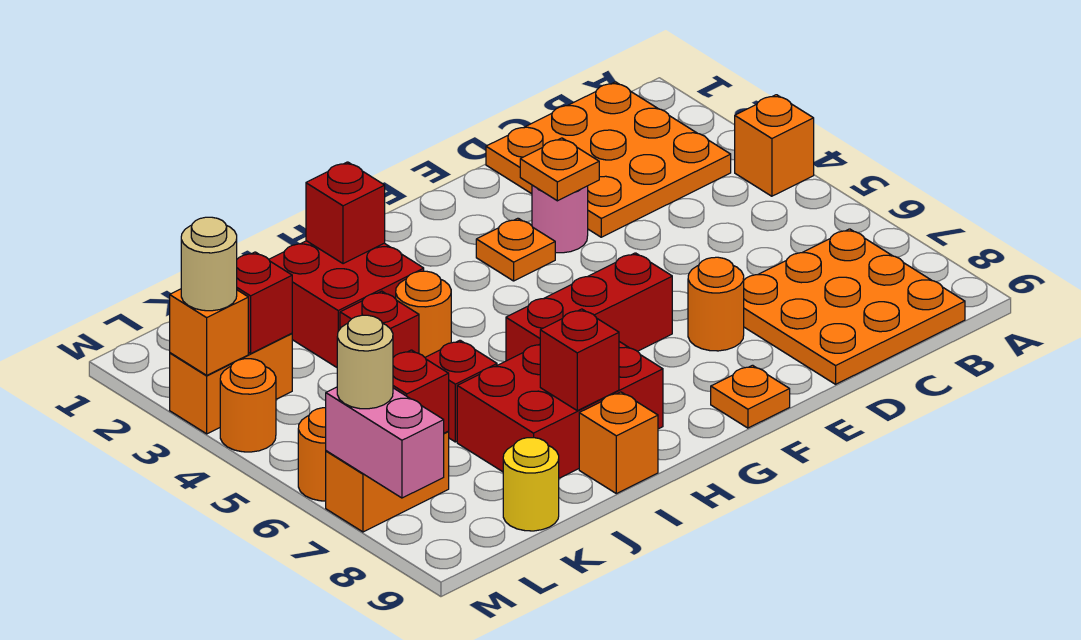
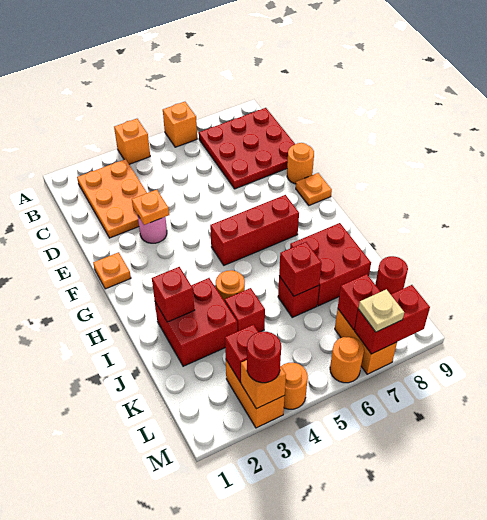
orange 3x3 plate [486,82,731,237] -> orange 2x3 plate [77,159,147,238]
orange 3x3 plate [744,229,965,384] -> red 3x3 plate [199,108,295,189]
orange 1x1 round brick [688,257,744,351] -> orange 1x1 round brick moved to [287,143,314,184]
orange 1x1 plate [476,218,555,281] -> orange 1x1 plate moved to [93,252,131,289]
red 1x3 brick [506,253,672,361] -> red 1x3 brick turned to [210,195,299,265]
red 2x3 brick [457,342,663,478] -> red 2x2 brick [290,223,371,306]
red 1x1 brick [540,309,619,411] -> red 1x1 brick moved to [279,242,322,296]
orange 1x1 brick [579,392,658,494] -> orange 1x1 brick moved to [163,102,197,147]
yellow 1x1 round brick [503,438,559,531] -> red 1x1 round brick [375,256,408,294]
tan 1x1 round brick [181,217,237,311] -> red 1x1 round brick [247,332,281,383]
pink 1x2 brick [326,387,444,498] -> red 1x2 brick [355,285,430,354]
tan 1x1 round brick [337,315,393,409] -> tan 1x1 plate [358,289,404,332]

